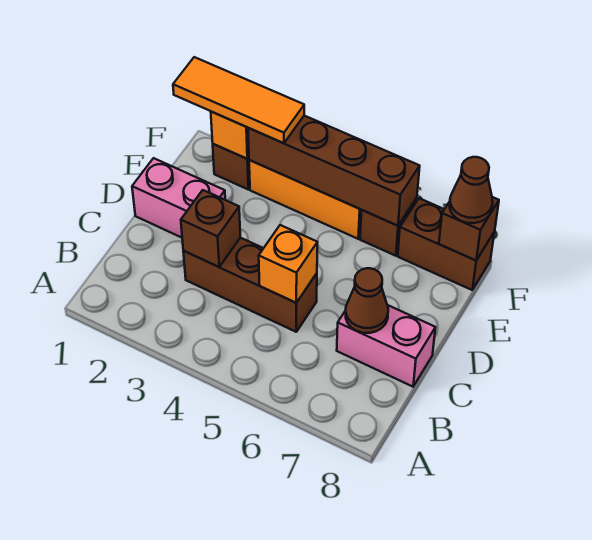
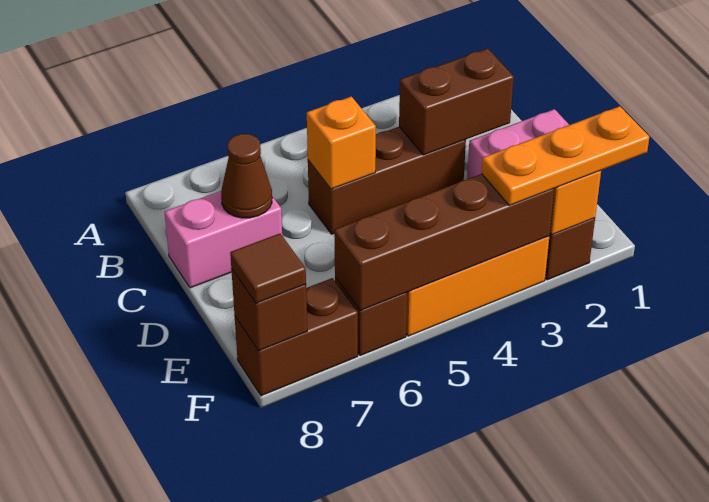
brown 1x1 brick [181,190,240,267] -> brown 1x2 brick [399,49,514,155]
orange 1x3 tile [173,57,304,143] -> orange 1x3 plate [481,106,649,205]
brown 1x1 cone [450,157,493,223] -> brown 1x1 tile [230,234,306,303]

